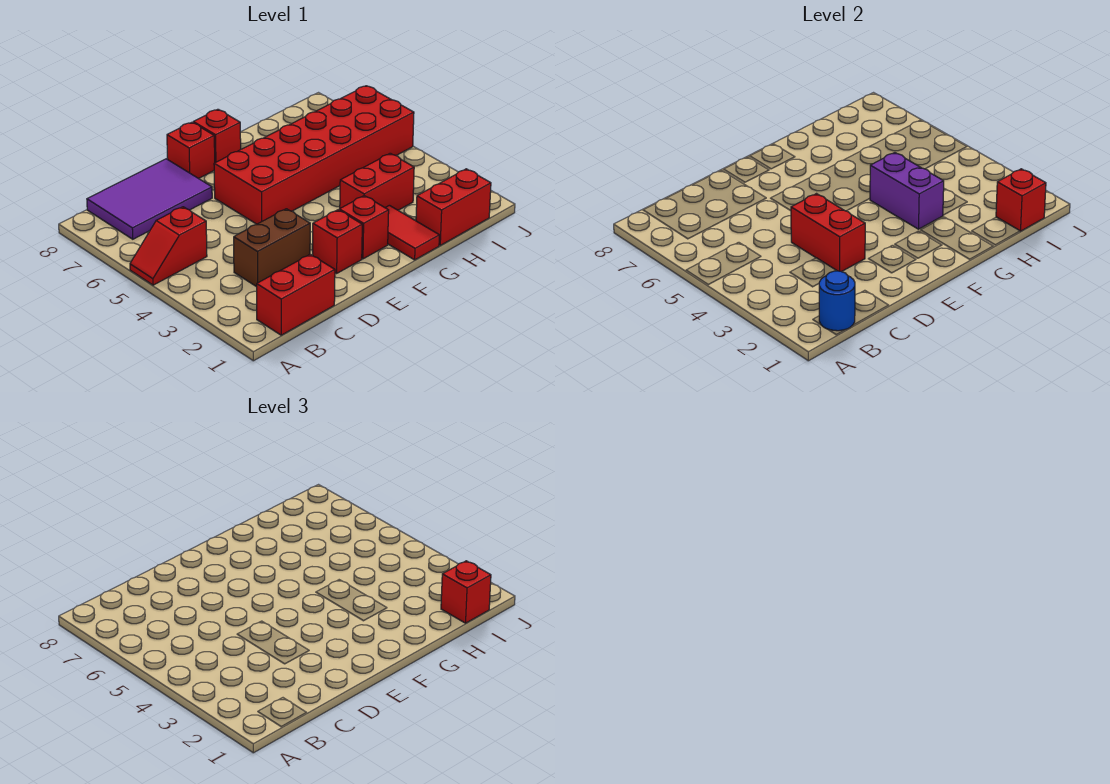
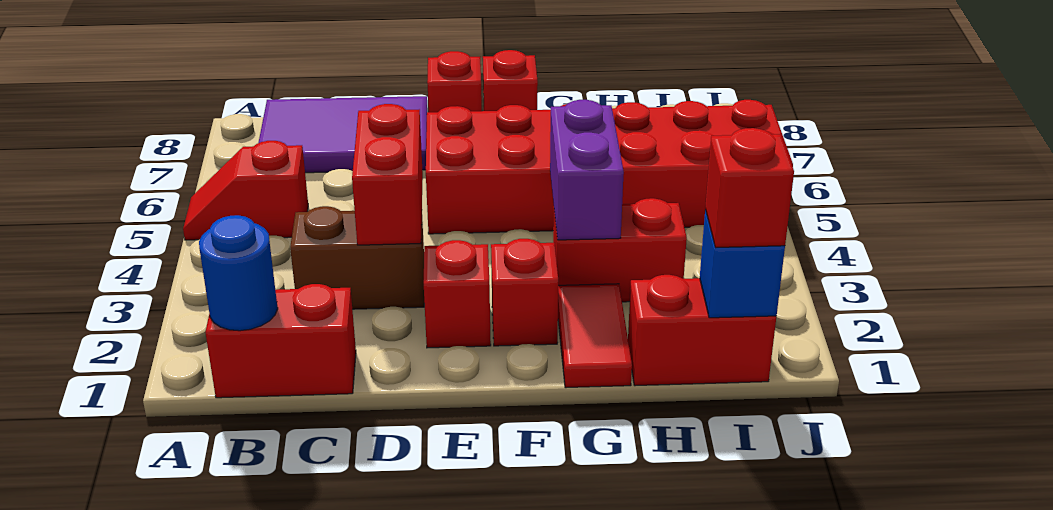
red 1x1 brick [996,169,1046,231] -> blue 1x1 brick [700,210,785,318]

